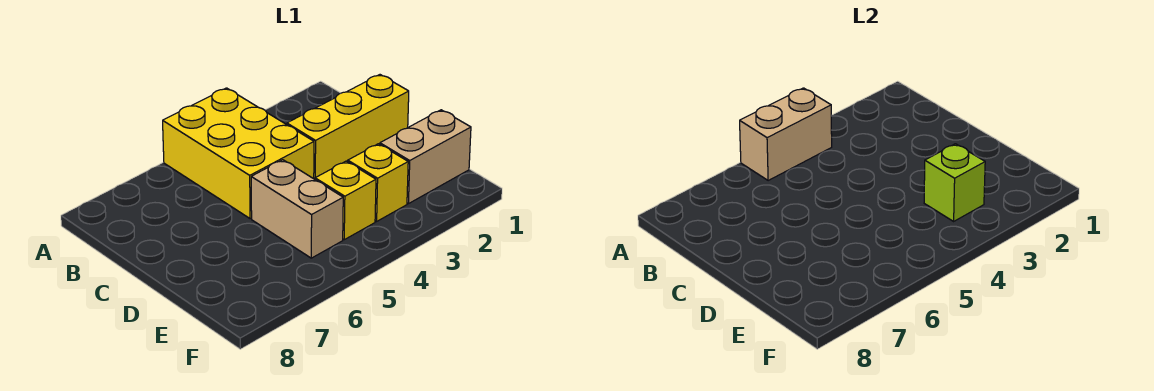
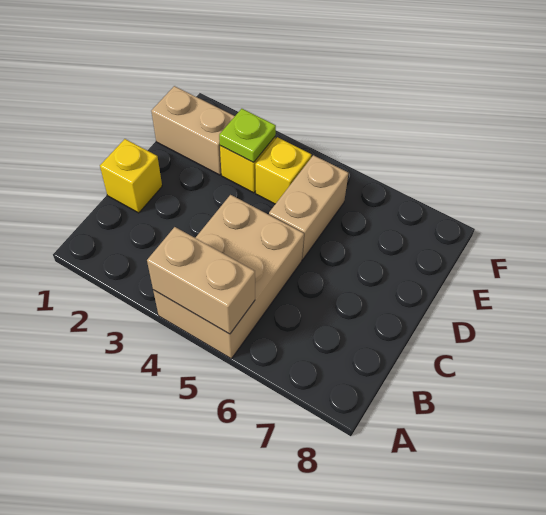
yellow 2x3 brick [163,88,314,219] -> tan 2x3 brick [153,195,304,359]
yellow 1x3 brick [287,75,409,179] -> yellow 1x1 brick [100,139,162,213]
lime 1x1 brick [924,144,985,221] -> lime 1x1 plate [219,109,276,162]

